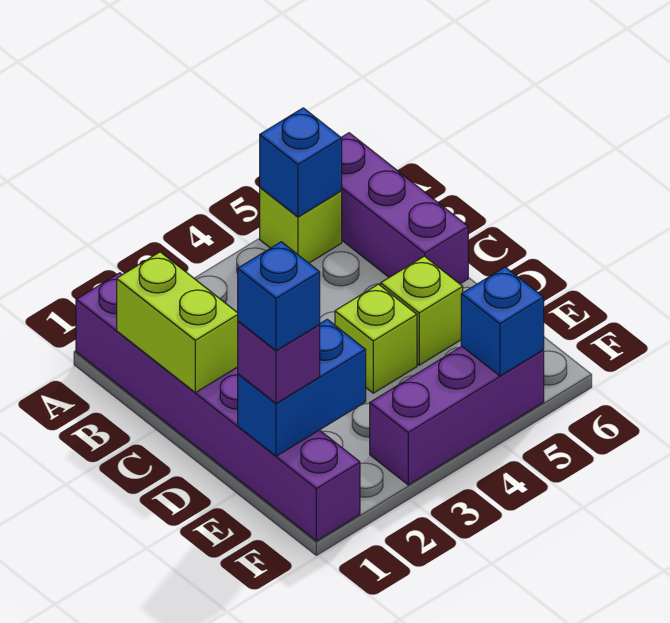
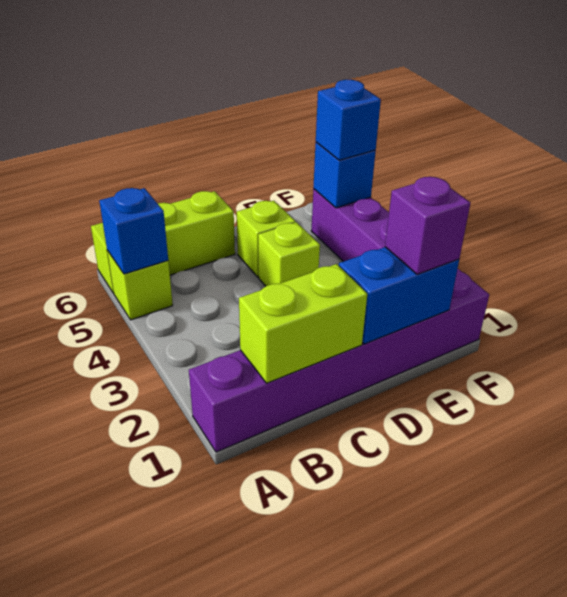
purple 1x3 brick [341,133,468,284] -> lime 1x3 brick [91,191,235,293]
blue 1x2 brick [238,319,366,456] -> blue 1x2 brick turned to [339,247,459,344]
blue 1x1 brick [238,242,320,351] -> blue 1x1 brick moved to [316,80,381,160]

